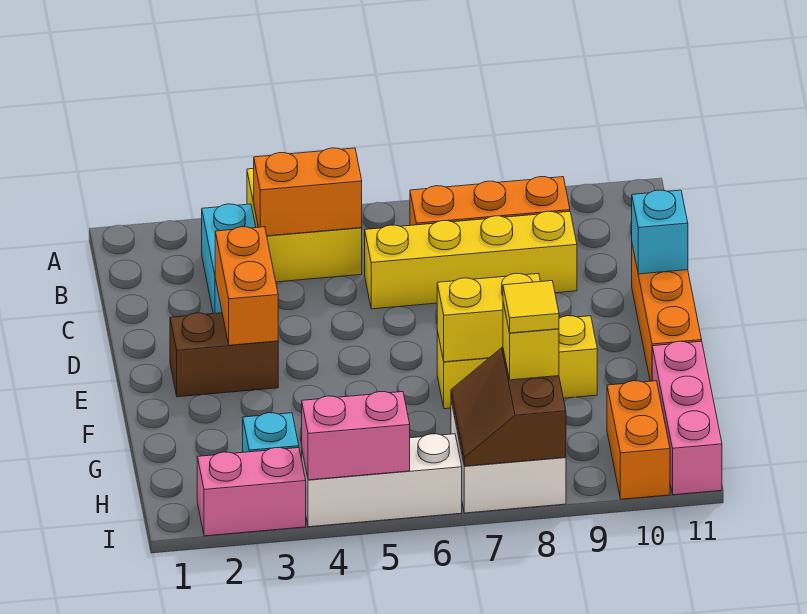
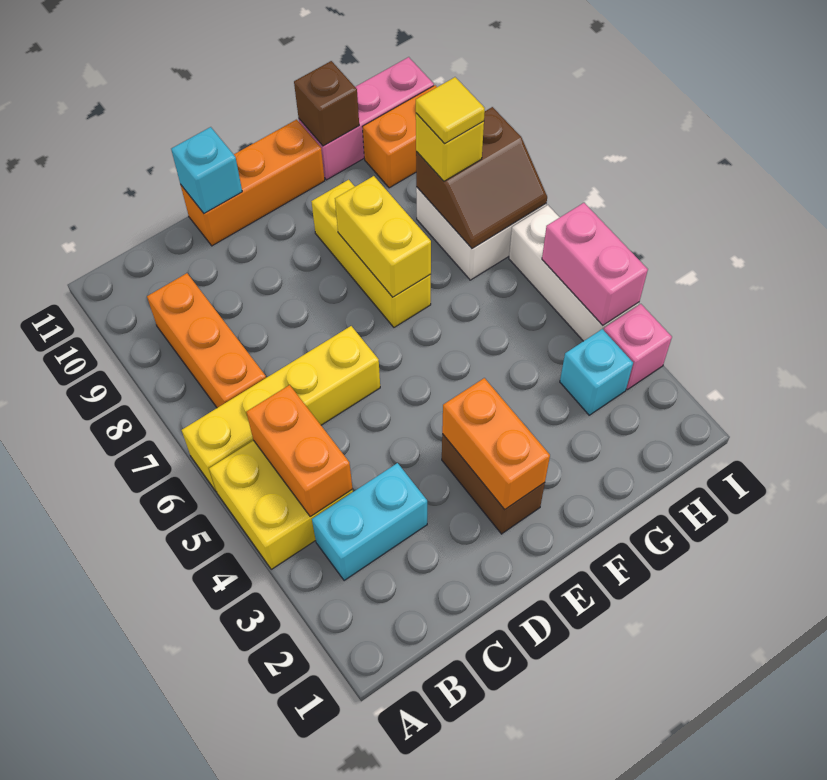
yellow 1x4 brick [365,211,577,309] -> yellow 1x4 brick turned to [182,326,380,492]
orange 1x2 brick [215,227,278,345] -> orange 1x2 brick turned to [442,378,550,509]
none -> brown 1x1 brick [294,61,359,146]
pink 1x2 brick [197,448,306,536] -> pink 1x1 brick [604,304,672,390]

